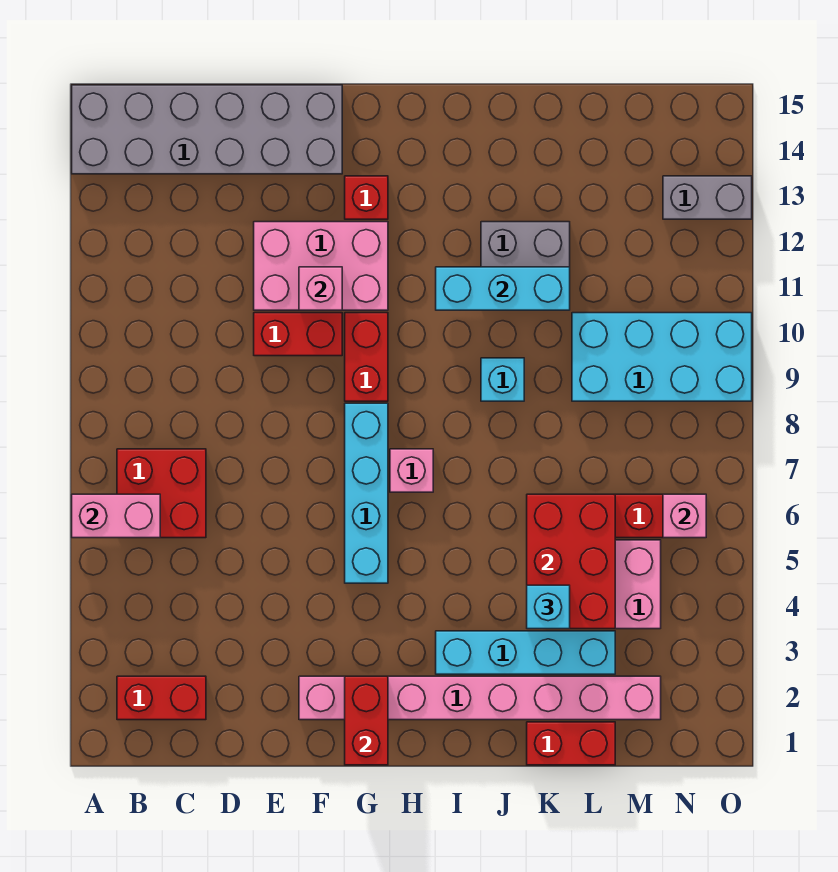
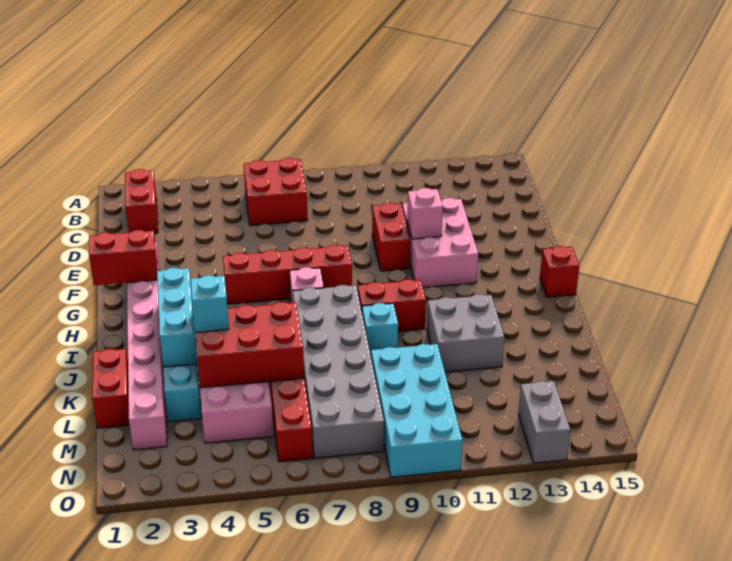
pink 1x2 brick [72,494,160,538] -> none
grey 2x6 brick [72,85,342,174] -> grey 2x6 brick moved to [293,285,384,458]
cyan 1x4 brick [345,403,388,583] -> red 1x4 brick [223,245,352,304]
red 1x2 brick [345,313,388,401] -> red 1x2 brick moved to [358,279,426,332]
red 1x1 brick [345,176,388,219] -> red 1x1 brick moved to [540,246,579,297]
cyan 1x3 brick [436,267,570,310] -> cyan 1x3 brick moved to [157,268,197,367]
pink 1x1 brick [663,494,706,538] -> none

